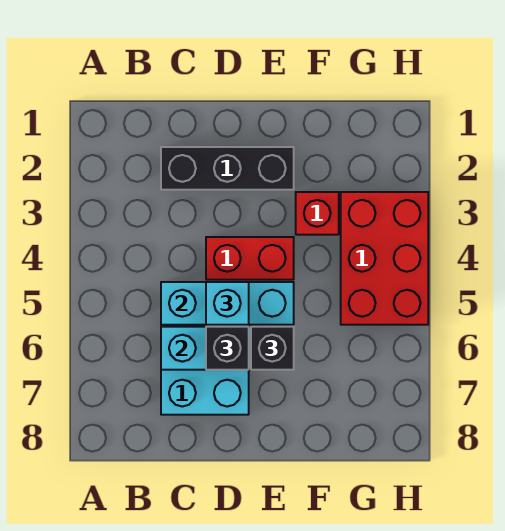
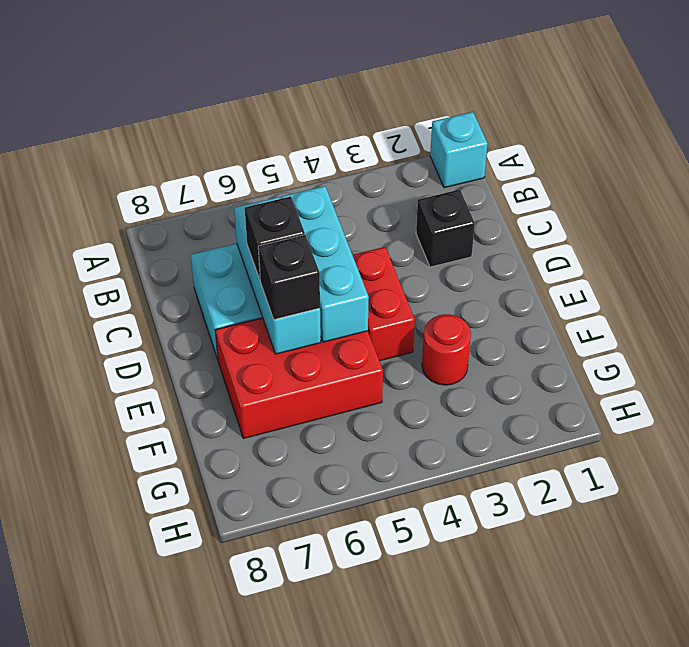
black 1x3 brick [161,147,294,190] -> black 1x1 brick [416,190,475,267]
cyan 1x1 brick [206,282,249,325] -> cyan 1x1 brick moved to [430,112,488,188]
red 1x1 brick [296,192,339,235] -> red 1x1 round brick [422,314,471,385]
red 2x3 brick [341,192,428,325] -> red 2x3 brick moved to [215,318,383,439]

